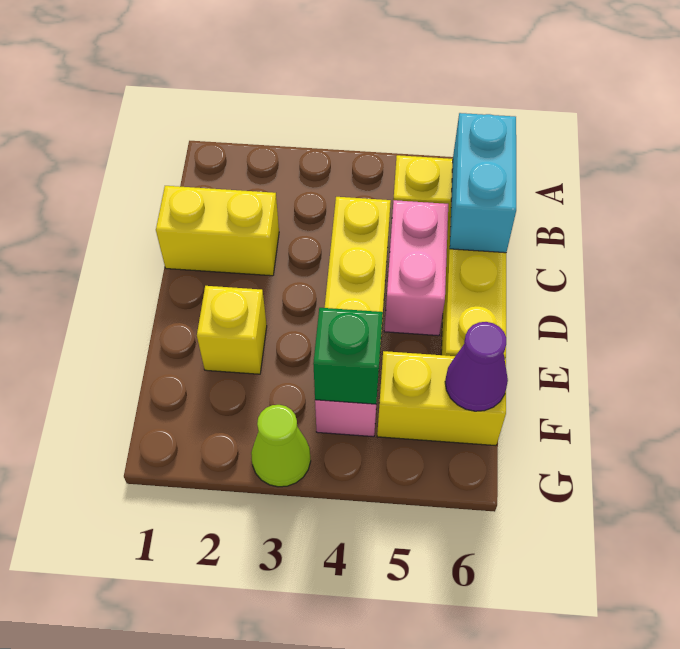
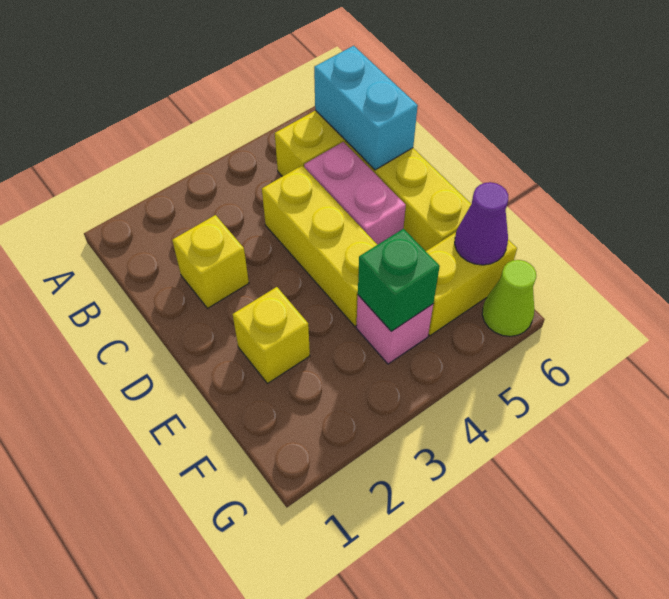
yellow 1x2 brick [156,186,279,276] -> yellow 1x1 brick [172,215,249,308]
lime 1x1 cone [251,405,311,487] -> lime 1x1 cone moved to [482,260,536,336]

